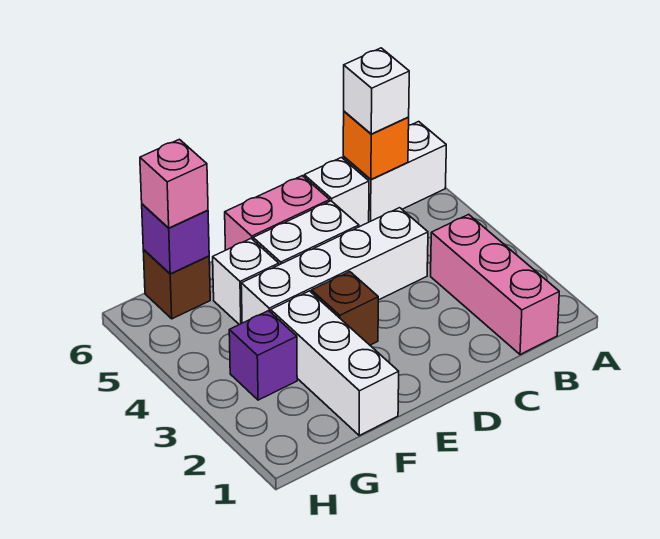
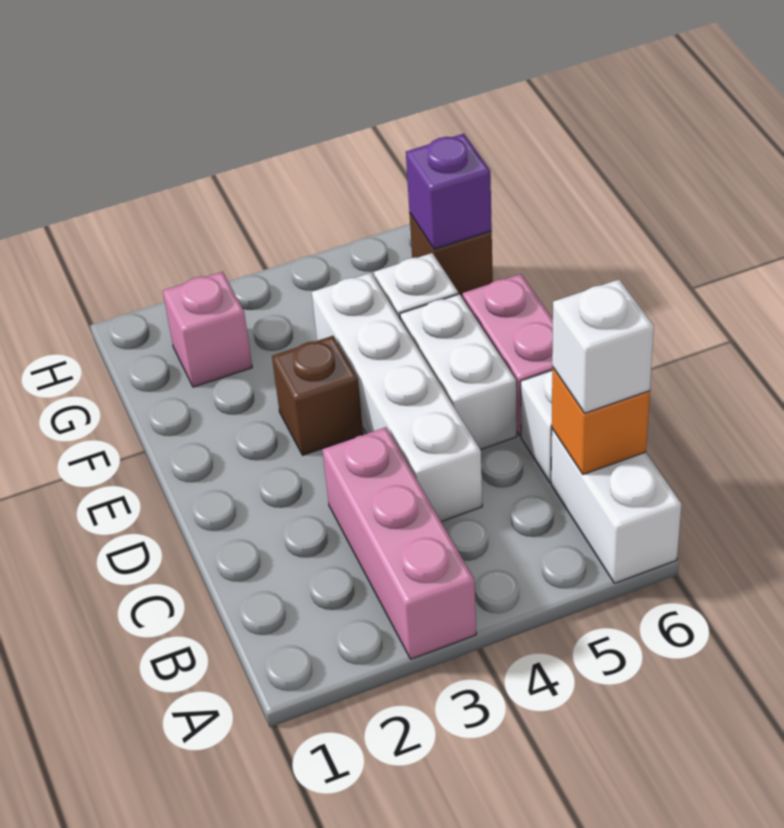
pink 1x3 brick [431,214,559,355] -> pink 1x3 brick turned to [322,427,476,659]
white 1x3 brick [271,291,399,435] -> none
purple 1x1 brick [229,311,297,400] -> none
pink 1x1 brick [140,139,208,228] -> pink 1x1 brick moved to [163,272,252,387]

